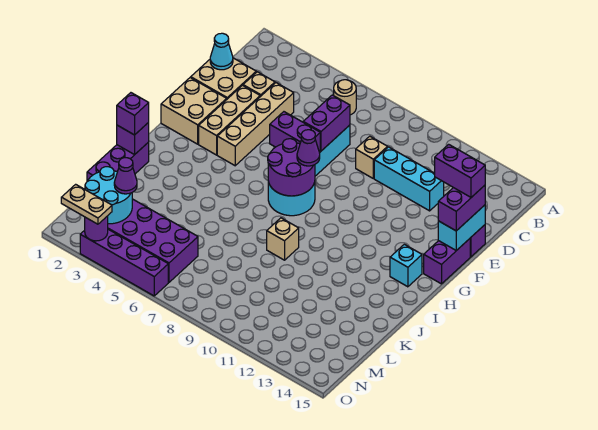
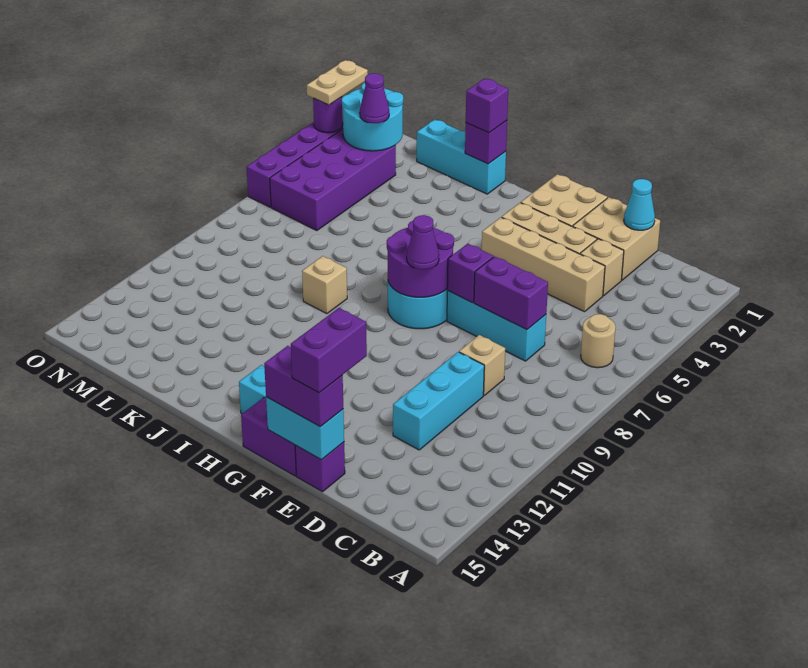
purple 1x2 brick [270,112,320,153] -> purple 1x1 brick [447,244,493,303]
purple 1x3 brick [87,142,149,181] -> cyan 1x3 brick [417,120,506,194]

